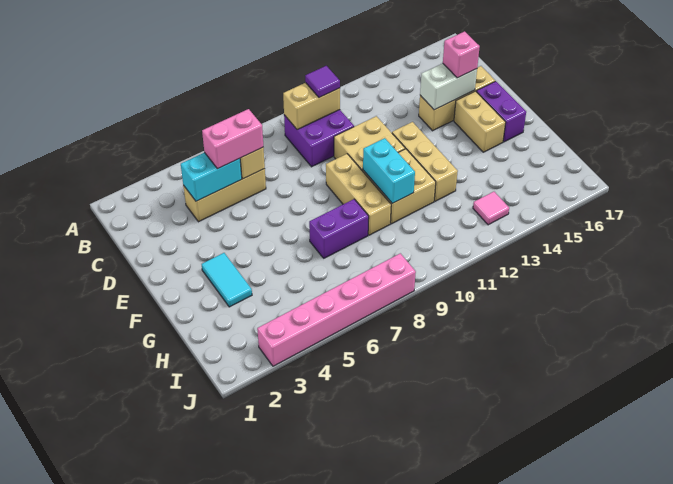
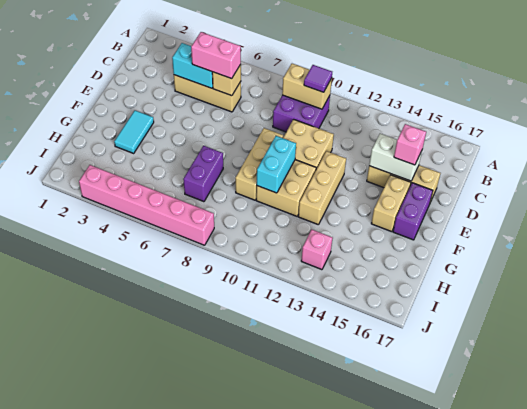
purple 1x2 brick [309,199,369,258] -> purple 1x2 brick turned to [183,146,223,202]
pink 1x1 tile [473,192,509,225] -> pink 1x1 brick [301,230,333,270]

